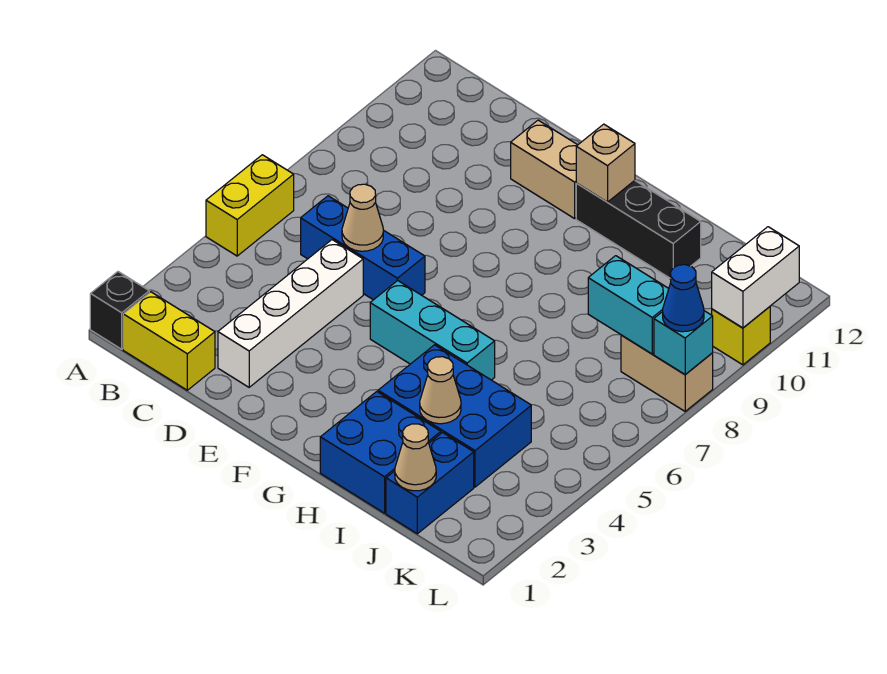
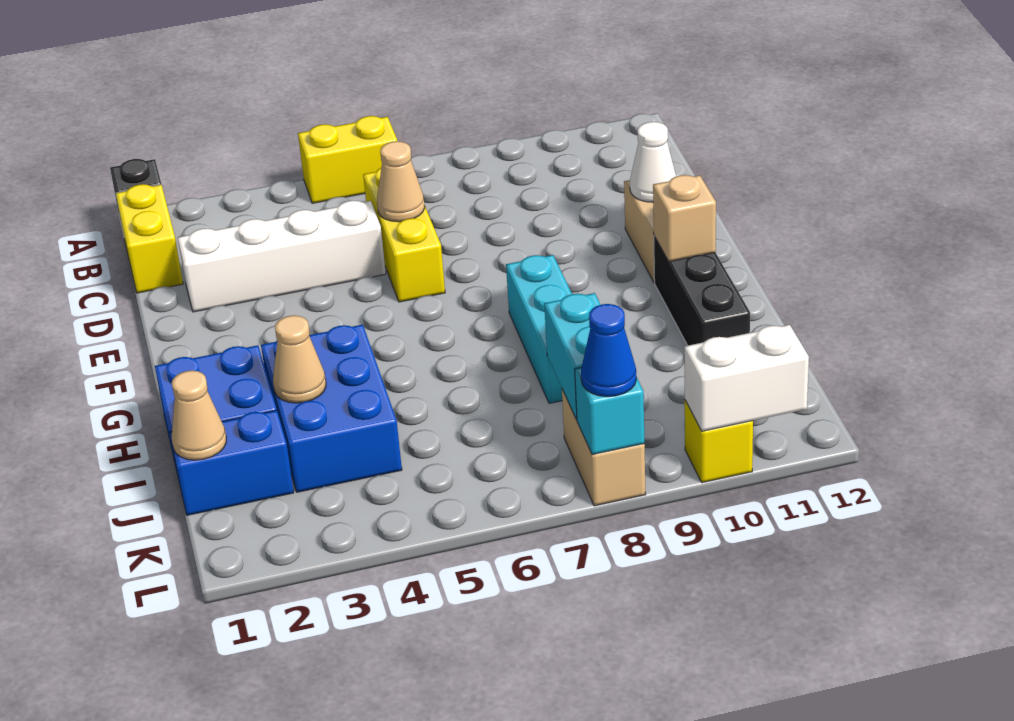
blue 1x3 brick [301,196,425,300] -> yellow 1x3 brick [363,168,445,302]
none -> white 1x1 cone [630,122,676,202]
cyan 1x3 brick [370,281,495,380] -> cyan 1x3 brick moved to [506,255,572,403]

